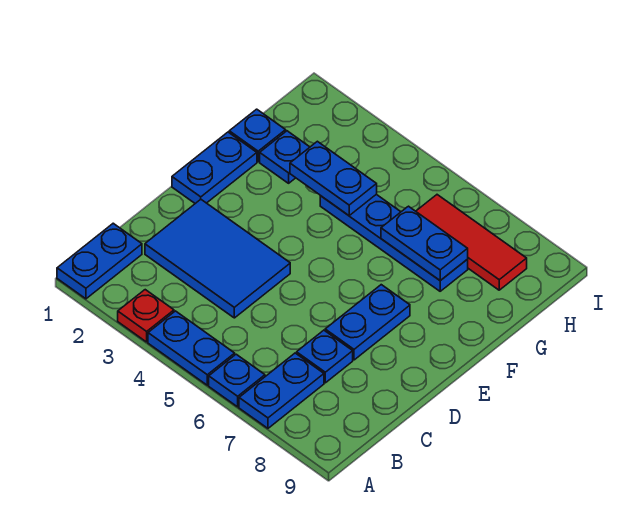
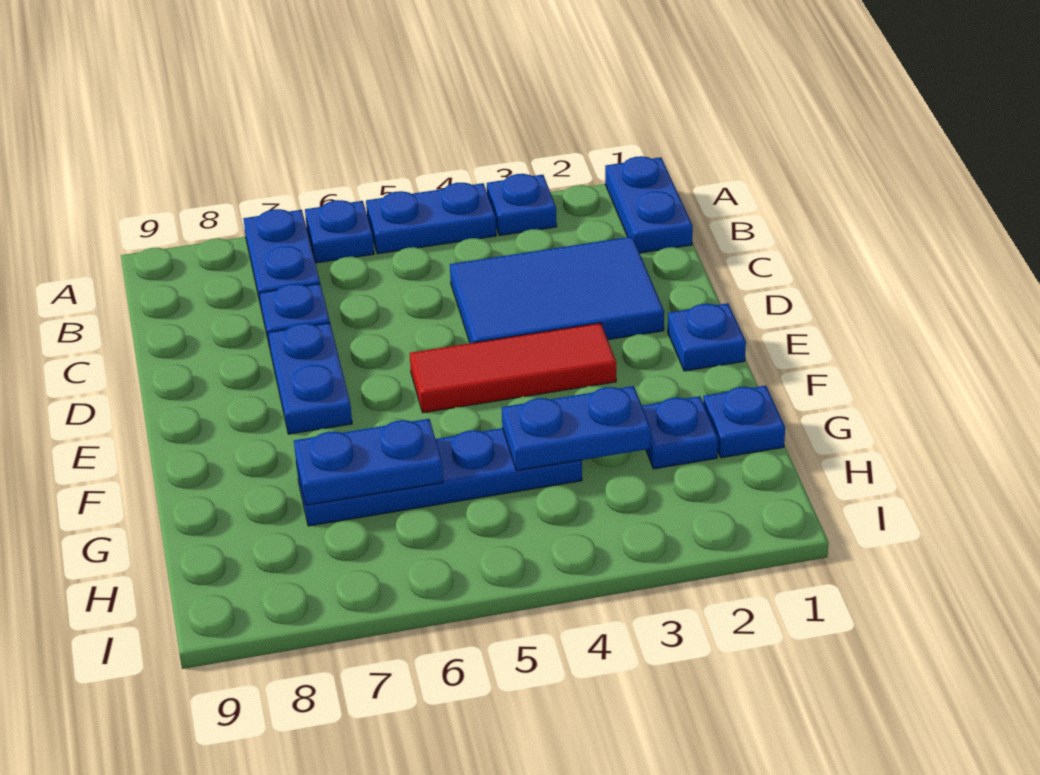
red 1x1 plate [118,290,174,342] -> blue 1x1 plate [487,174,557,236]
blue 1x2 plate [172,132,257,203] -> blue 1x1 plate [668,303,746,371]
red 1x3 tile [416,195,527,290] -> red 1x3 tile moved to [410,323,616,413]

